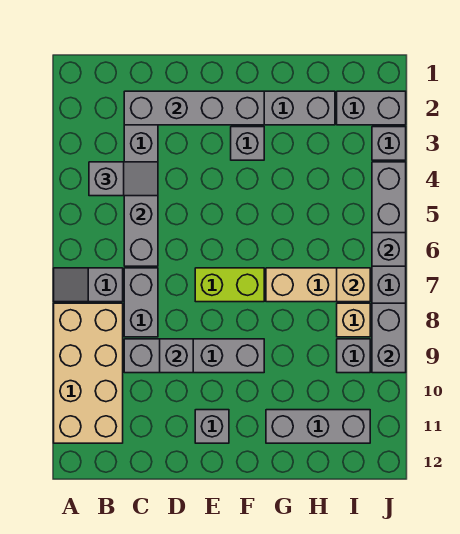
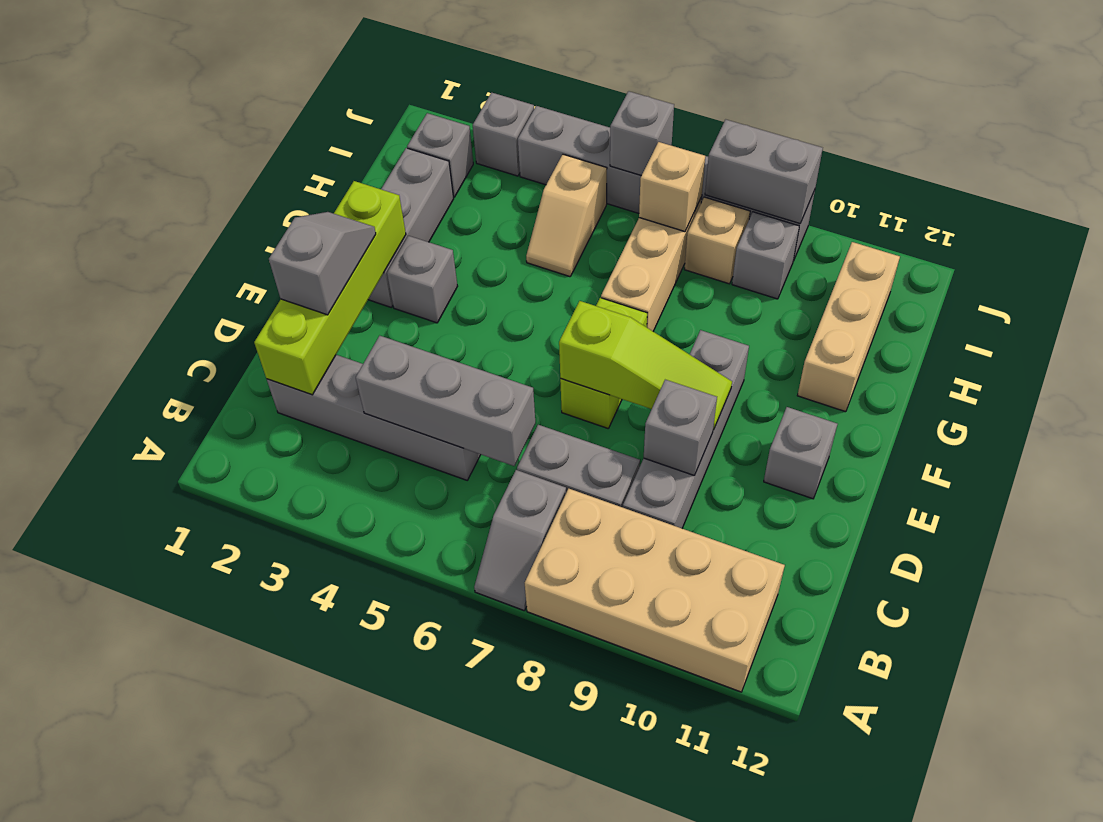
grey 1x2 slope [89,162,158,196] -> grey 1x2 slope moved to [269,212,376,315]
grey 1x4 brick [124,91,264,125] -> lime 1x4 brick [254,181,406,395]
none -> lime 1x3 slope [559,301,732,430]
grey 1x3 brick [266,410,370,443] -> tan 1x3 brick [797,242,900,412]
none -> tan 1x2 slope [526,154,607,277]
grey 1x2 brick [337,91,406,125] -> grey 1x1 brick [407,113,473,197]

